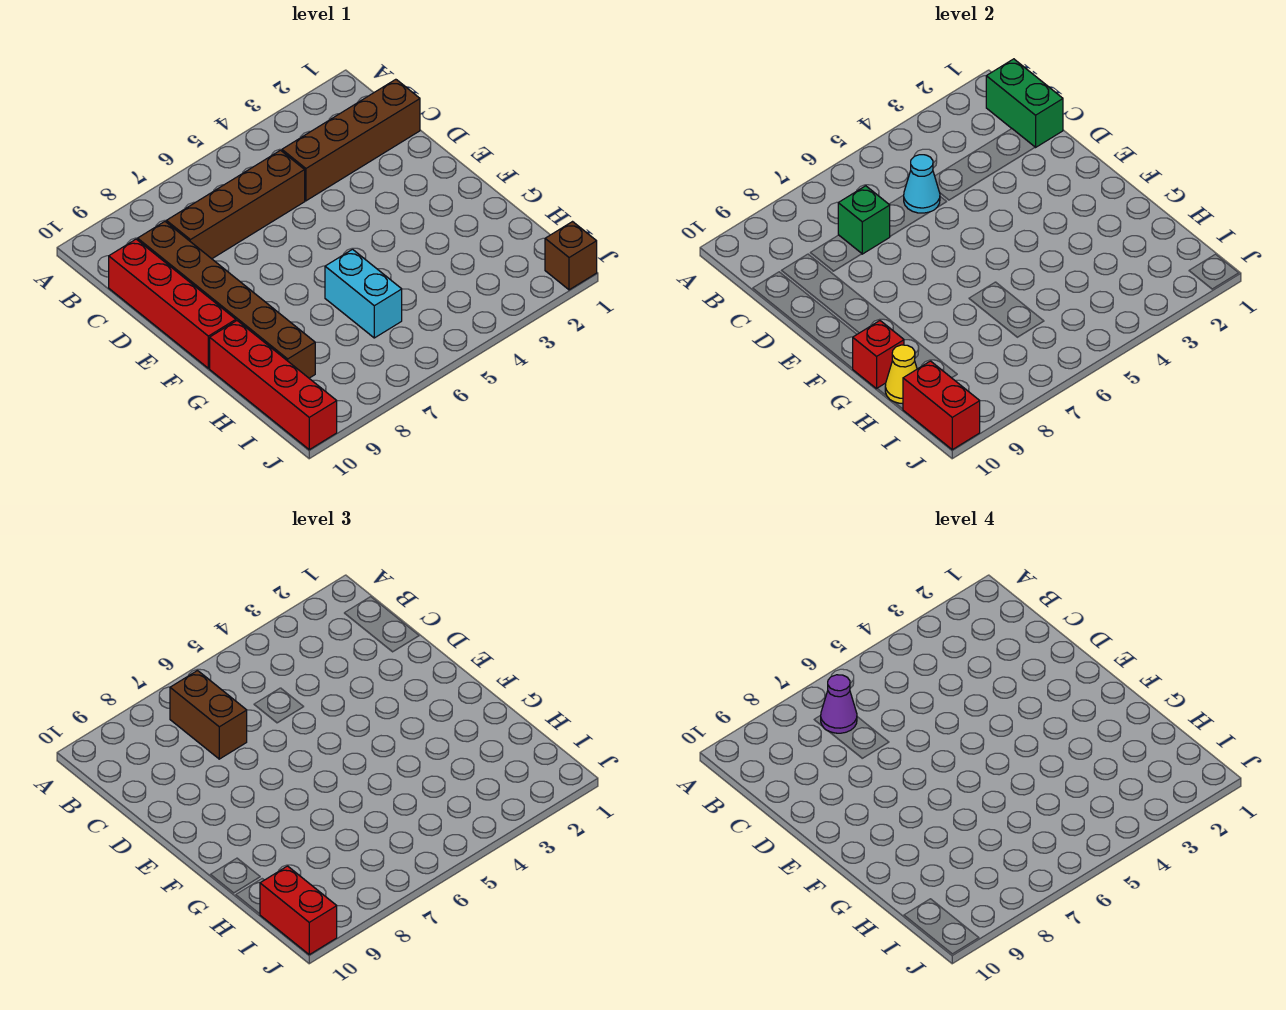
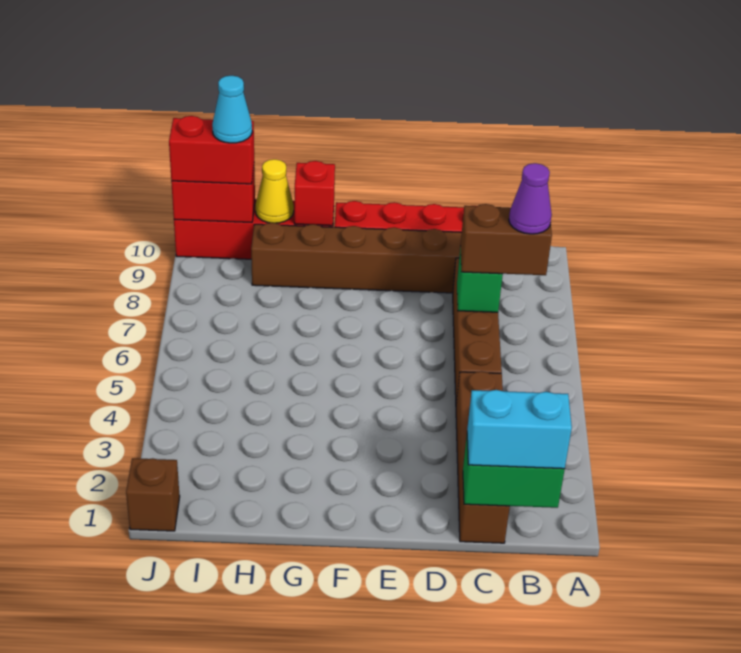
cyan 1x1 cone [904,155,940,213] -> cyan 1x1 cone moved to [212,76,252,143]
cyan 1x2 brick [325,249,402,338] -> cyan 1x2 brick moved to [467,390,572,469]

